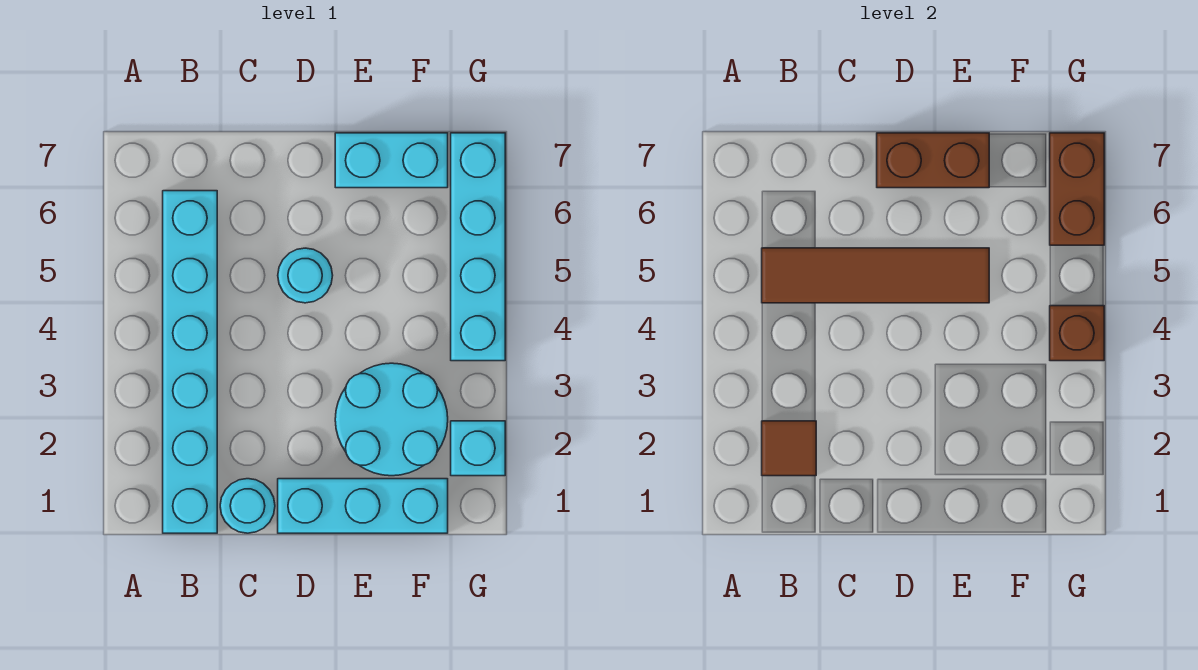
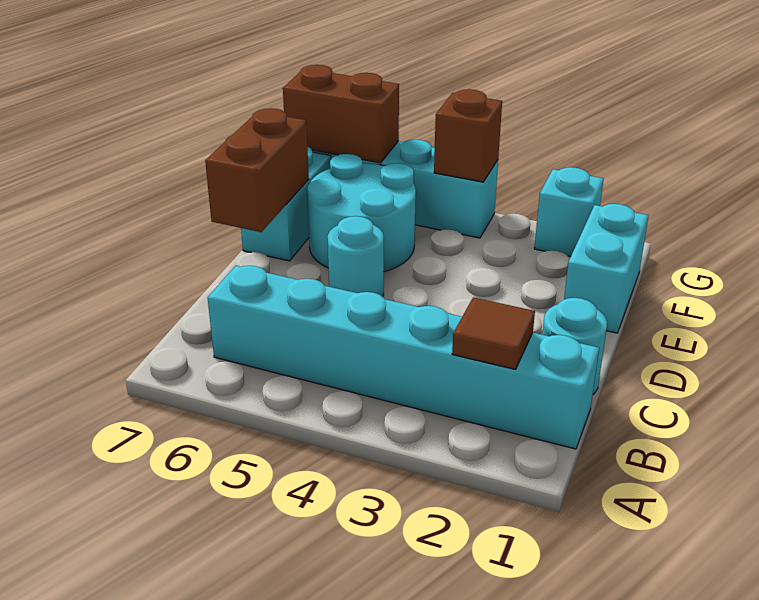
brown 1x4 tile [762,248,989,303] -> none
cyan 1x3 brick [278,479,448,533] -> cyan 1x2 brick [564,204,649,333]
cyan 2x2 round brick [335,363,448,476] -> cyan 2x2 round brick moved to [307,154,416,272]

